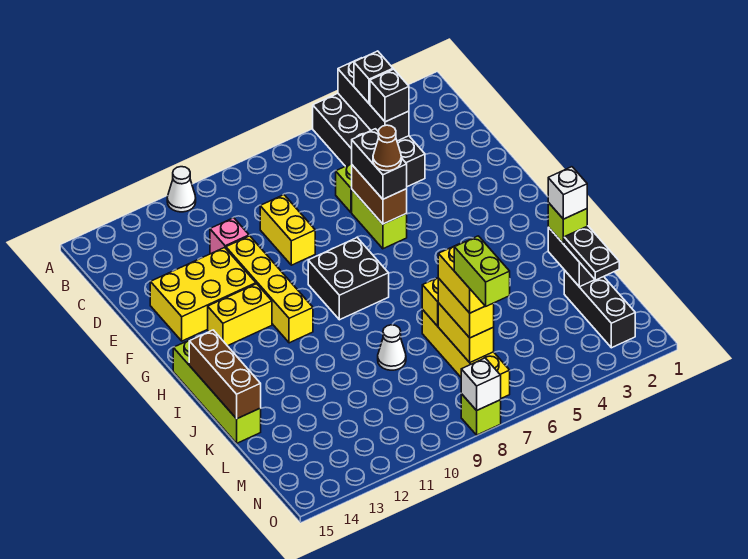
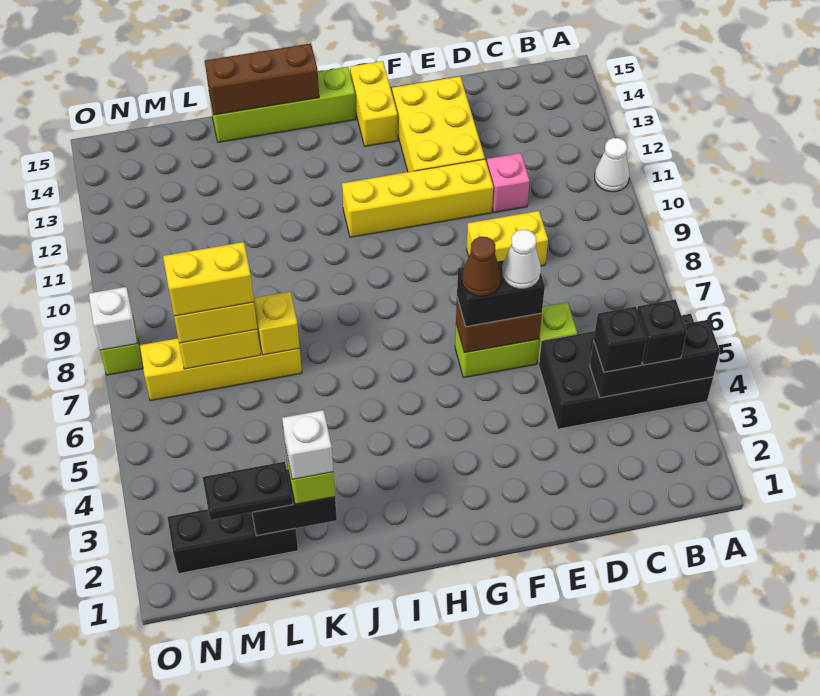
black 2x2 brick [308,238,389,320] -> none
yellow 1x2 brick [208,284,272,346] -> yellow 1x2 brick moved to [350,61,398,146]
white 1x1 cone [378,325,406,370] -> white 1x1 cone moved to [502,230,541,289]
lime 1x2 brick [454,236,510,306] -> none

